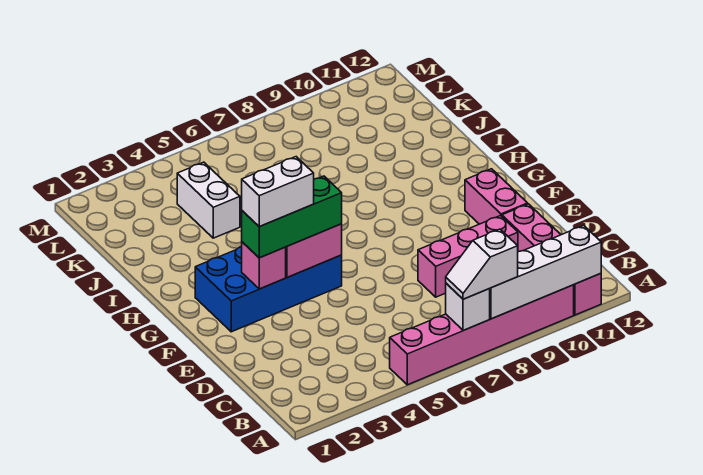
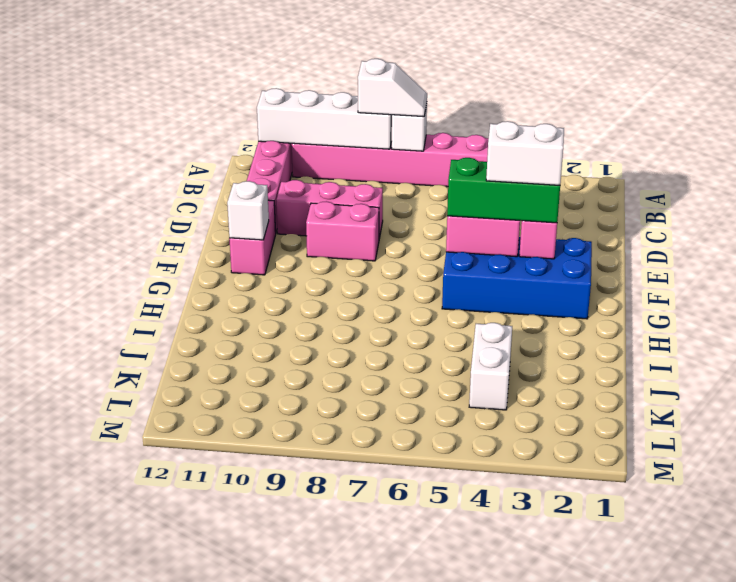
none -> pink 1x2 brick [306,201,379,261]
none -> white 1x1 brick [227,181,269,240]

